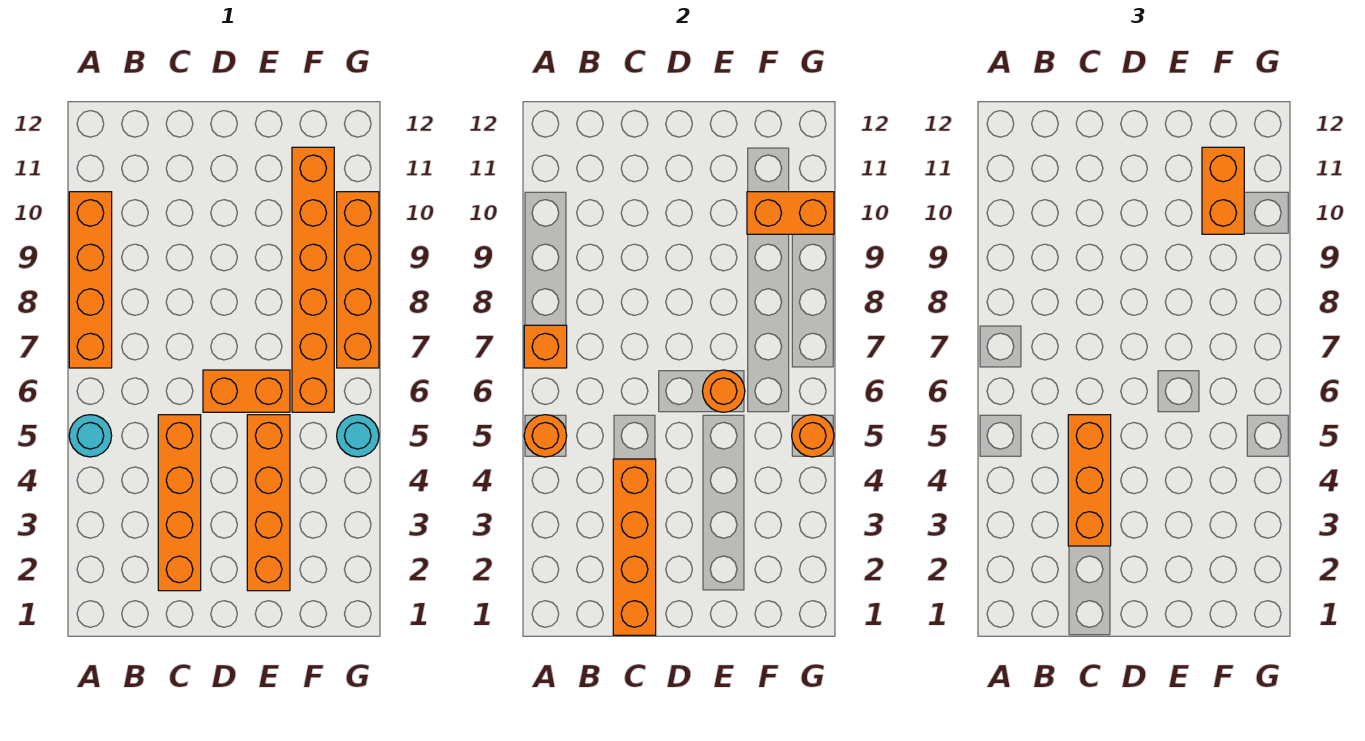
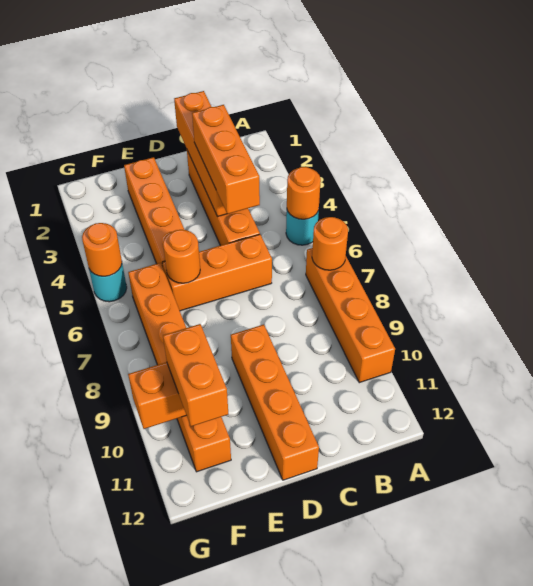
orange 1x1 brick [524,325,567,368] -> orange 1x1 round brick [312,217,348,270]
orange 1x2 brick [203,370,290,412] -> orange 1x3 brick [162,234,272,311]
orange 1x4 brick [337,192,379,368] -> orange 1x4 brick moved to [231,325,319,480]

